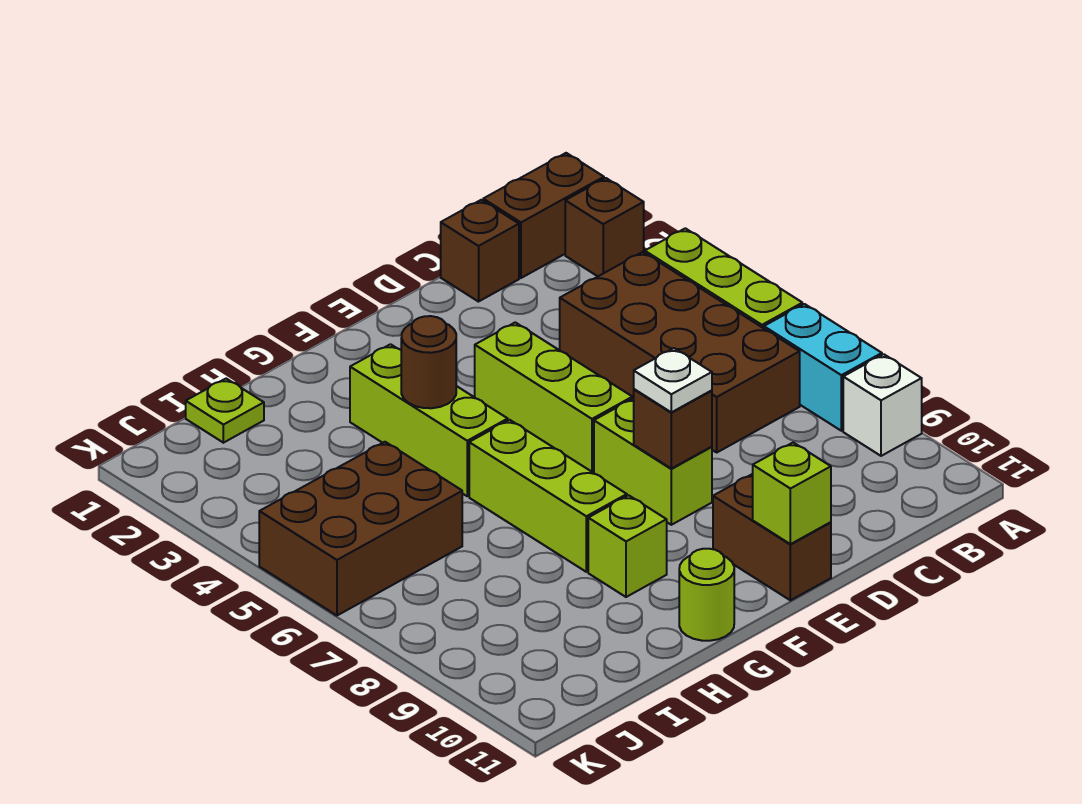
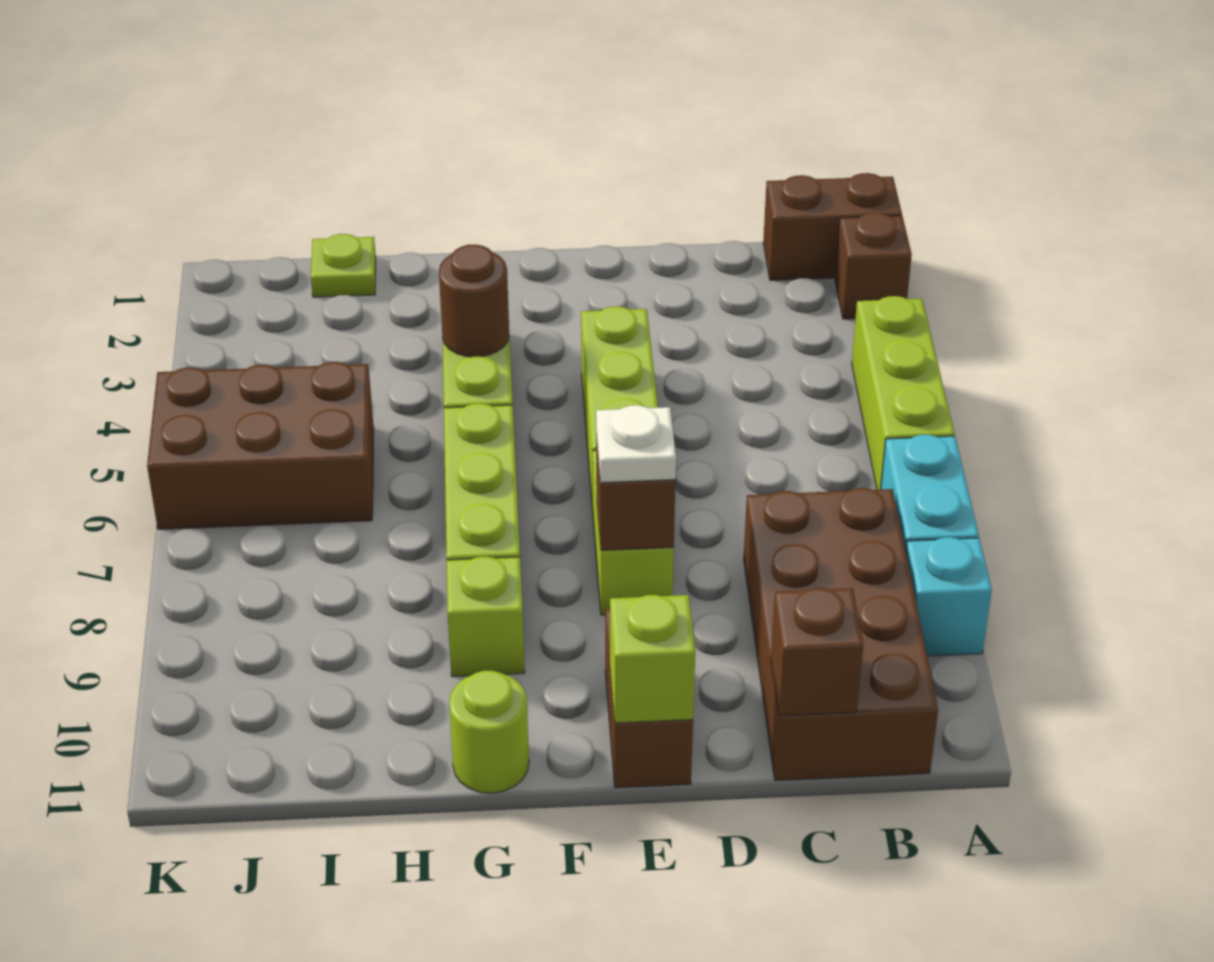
white 1x1 brick [843,354,922,456] -> cyan 1x1 brick [906,537,992,656]
brown 2x4 brick [560,252,800,452] -> brown 2x4 brick moved to [744,488,938,780]
brown 1x1 brick [441,200,519,302] -> brown 1x1 brick moved to [771,588,863,716]

